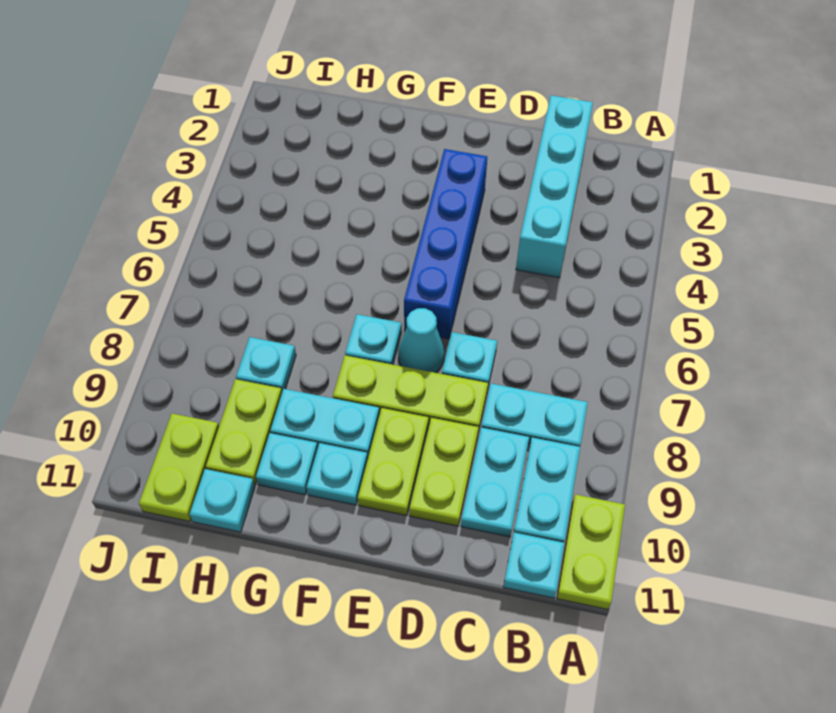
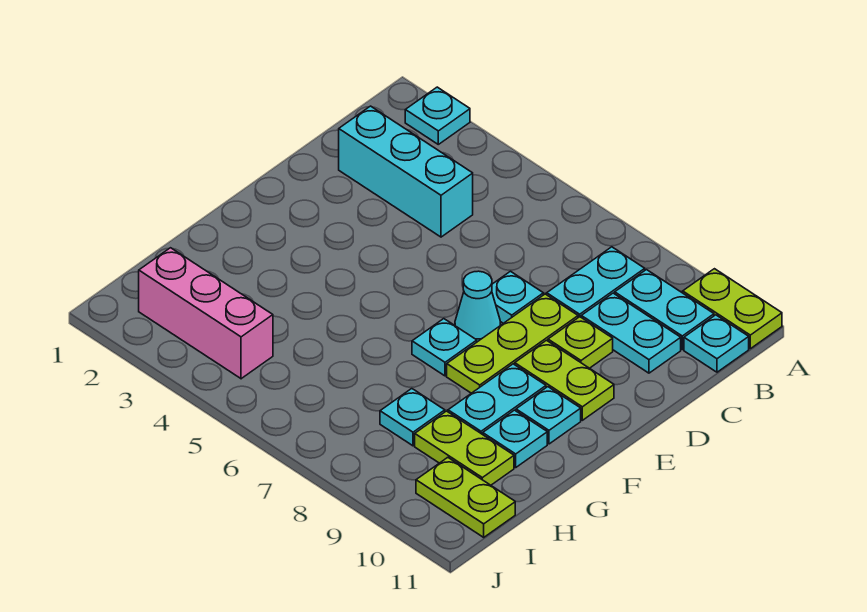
cyan 1x4 brick [516,95,593,278] -> cyan 1x3 brick [339,106,473,237]
lime 1x2 plate [409,418,479,526] -> lime 1x1 plate [548,317,613,368]
blue 1x4 brick [404,149,487,339] -> none
cyan 1x1 plate [190,469,255,532] -> cyan 1x1 plate moved to [405,87,470,144]
none -> pink 1x3 brick [139,248,273,379]

